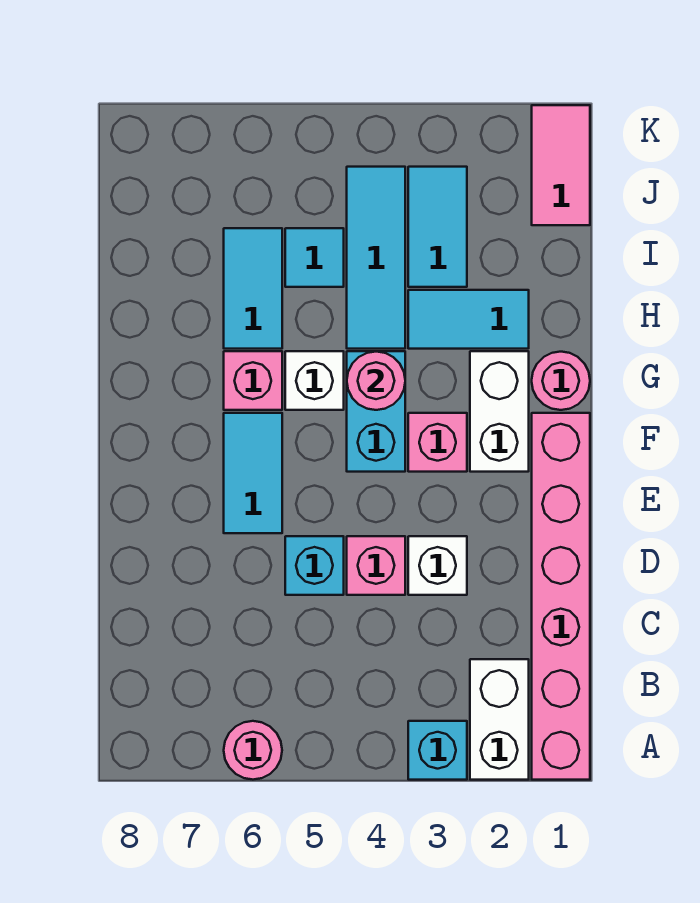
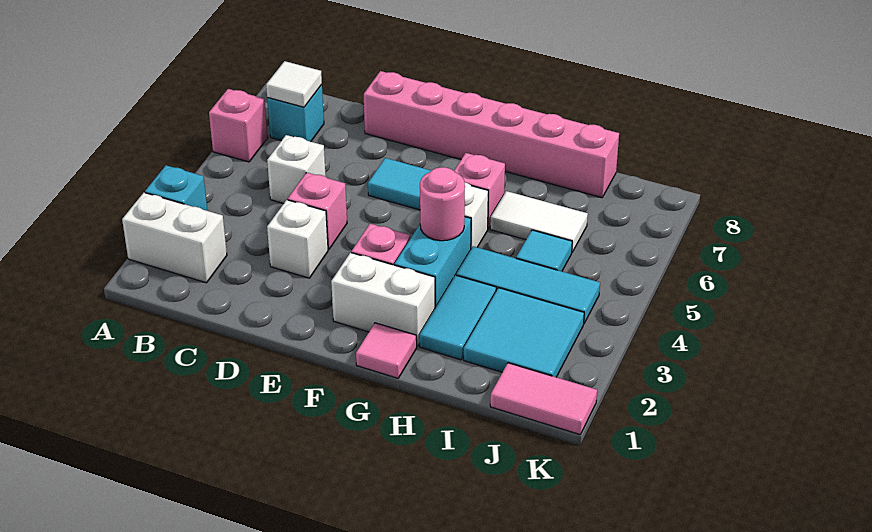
pink 1x6 brick [532,413,590,780] -> pink 1x6 brick moved to [364,71,619,198]
pink 1x1 round brick [224,721,282,780] -> pink 1x1 brick [209,89,268,162]
none -> white 1x1 tile [266,61,322,107]
none -> white 1x1 brick [267,135,326,203]
cyan 1x1 brick [285,536,344,595] -> cyan 1x1 brick moved to [267,85,324,142]
cyan 1x2 brick [347,351,405,472] -> cyan 1x2 brick turned to [394,217,471,308]
pink 1x1 round brick [532,352,590,410] -> pink 1x1 tile [356,323,417,378]
cyan 1x2 tile [224,228,282,349] -> white 1x2 tile [490,191,588,252]
cyan 1x2 tile [408,167,467,287] -> cyan 2x2 tile [464,288,584,377]

